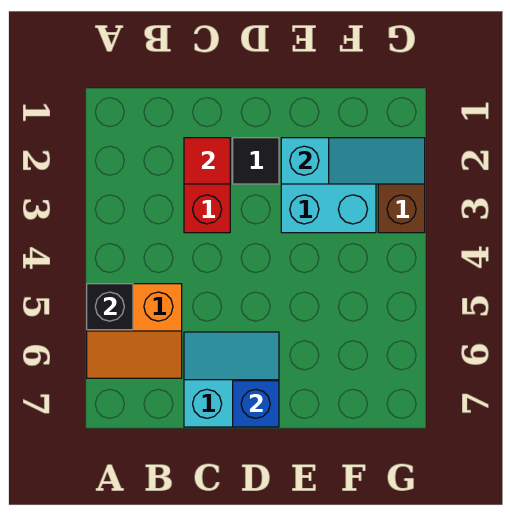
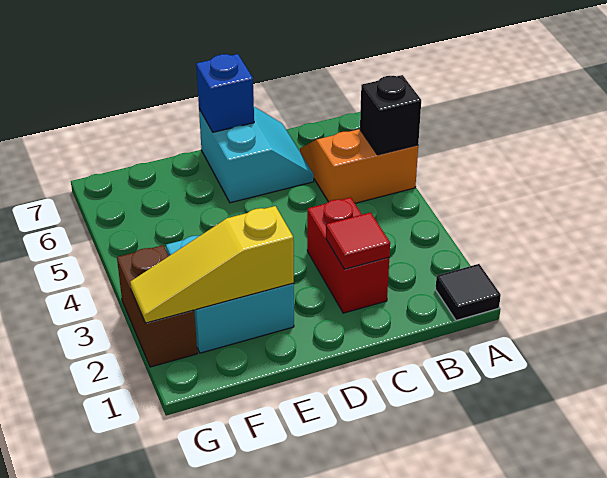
cyan 2x2 slope [184,332,279,427] -> cyan 2x2 slope turned to [199,107,314,203]
black 1x1 tile [233,138,279,184] -> black 1x1 tile moved to [435,264,501,320]
cyan 1x3 slope [281,138,425,184] -> yellow 1x3 slope [130,206,294,323]

